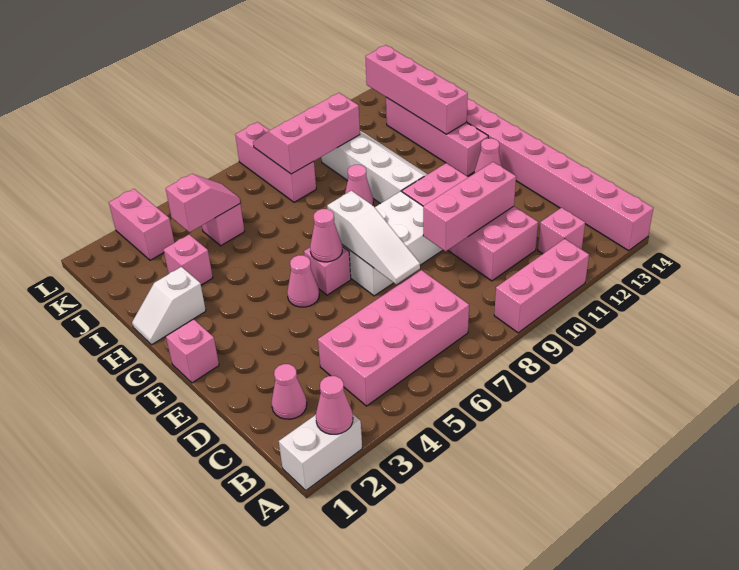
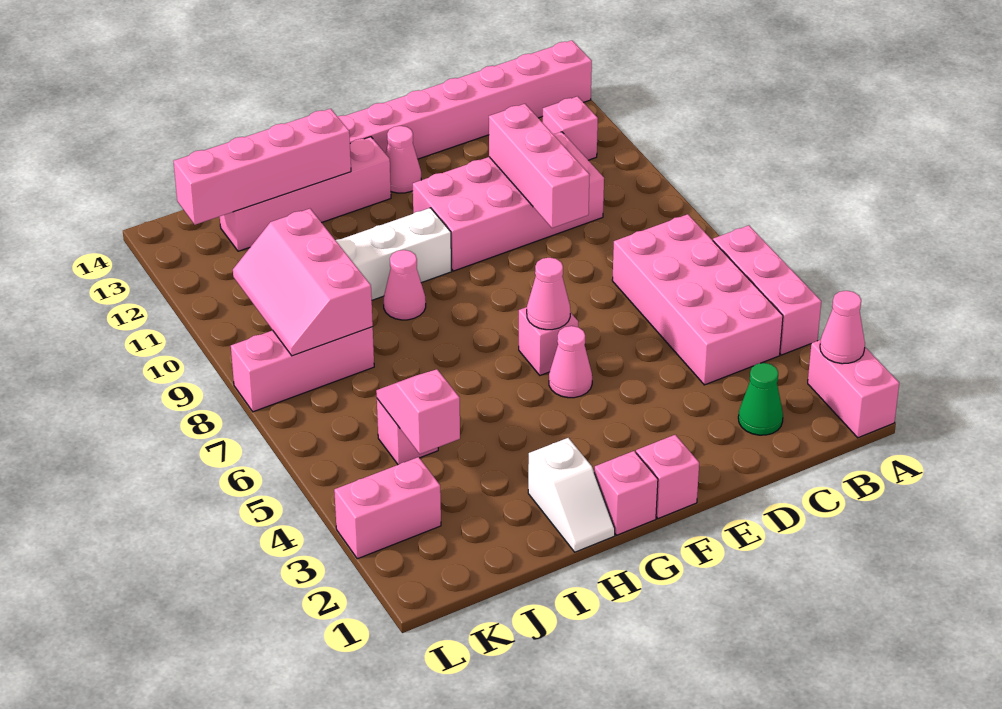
white 1x2 brick [279,415,362,490] -> pink 1x2 brick [808,340,899,438]
pink 1x3 brick [494,239,589,333] -> pink 1x3 brick moved to [713,225,821,355]
pink 1x1 cone [272,364,307,419] -> green 1x1 cone [738,363,783,435]
white 1x3 slope [327,191,420,284] -> none
white 2x3 brick [342,191,443,296] -> none
pink 1x1 brick [164,235,213,285] -> pink 1x1 brick moved to [594,451,658,535]

